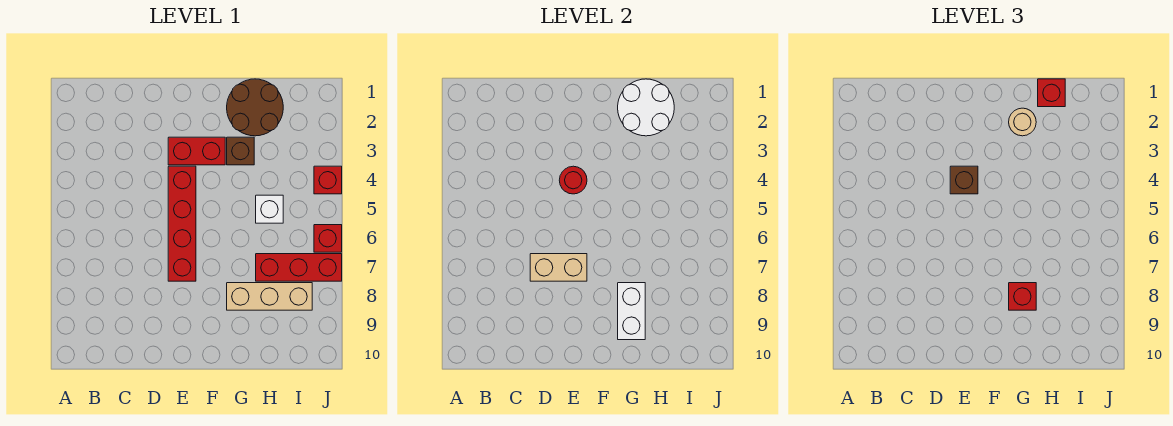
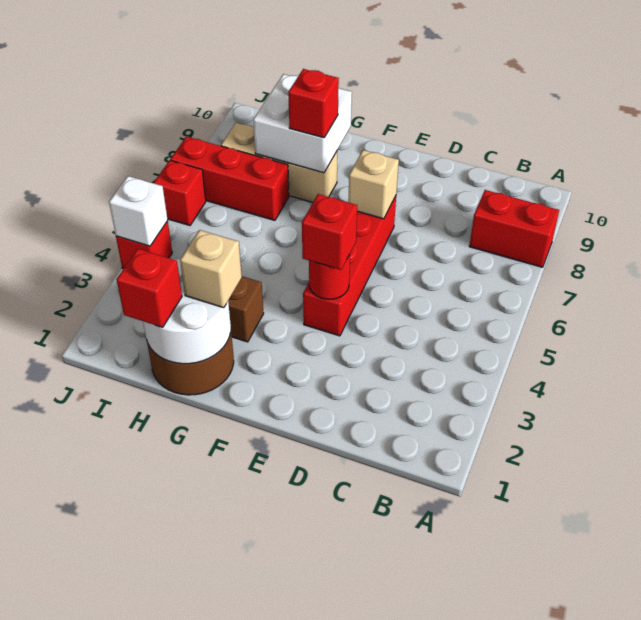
tan 1x2 brick [530,254,587,281] -> tan 1x1 brick [348,150,399,219]
red 1x2 brick [168,137,225,165] -> red 1x2 brick moved to [469,190,559,267]
brown 1x1 brick [950,166,978,194] -> red 1x1 brick [302,194,357,270]
tan 1x1 round brick [1009,108,1036,136] -> tan 1x1 brick [180,230,242,308]
white 1x2 brick [618,283,645,340] -> white 2x2 brick [253,74,352,173]
white 1x1 brick [256,195,283,223] -> white 1x1 brick moved to [109,176,168,246]

